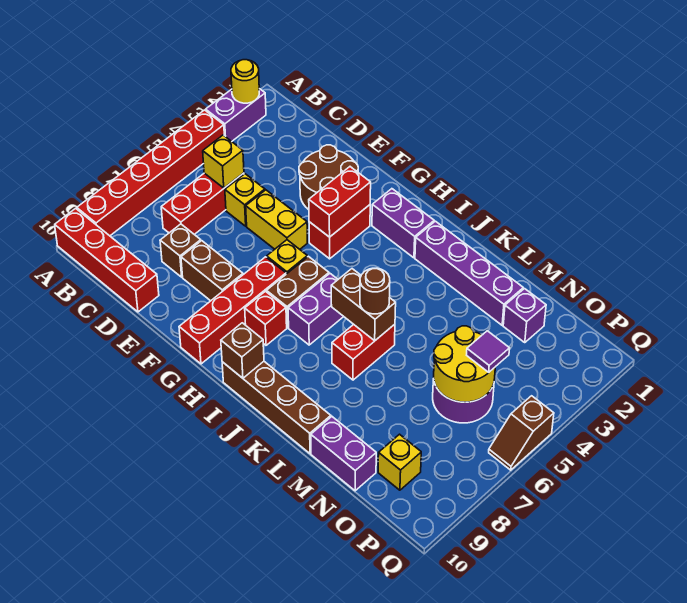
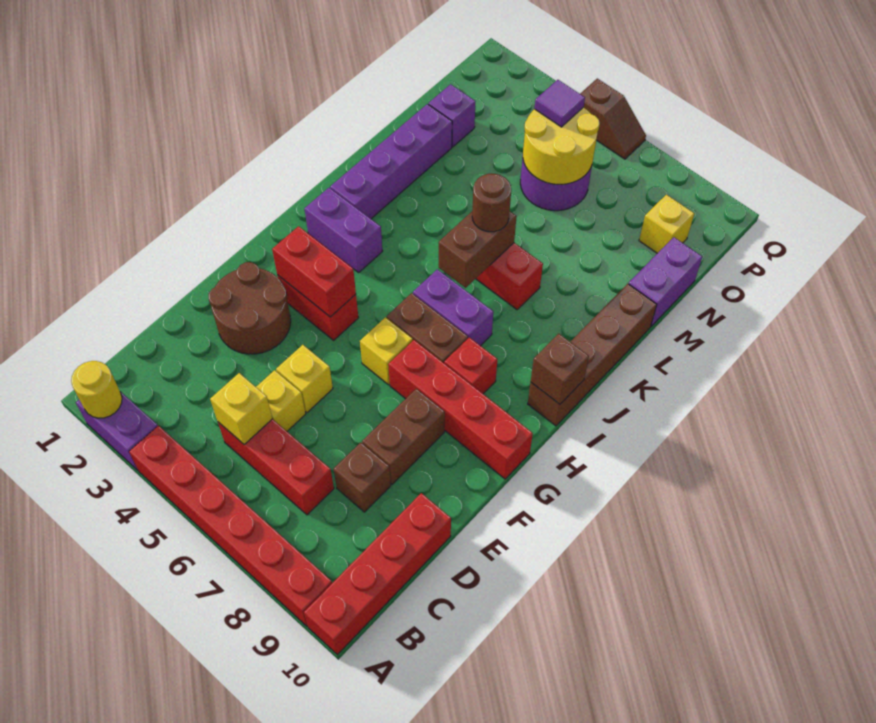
yellow 1x2 brick [246,190,307,249] -> yellow 1x1 brick [276,345,333,412]
purple 1x2 brick [372,189,434,258] -> purple 1x2 brick turned to [305,188,383,272]

